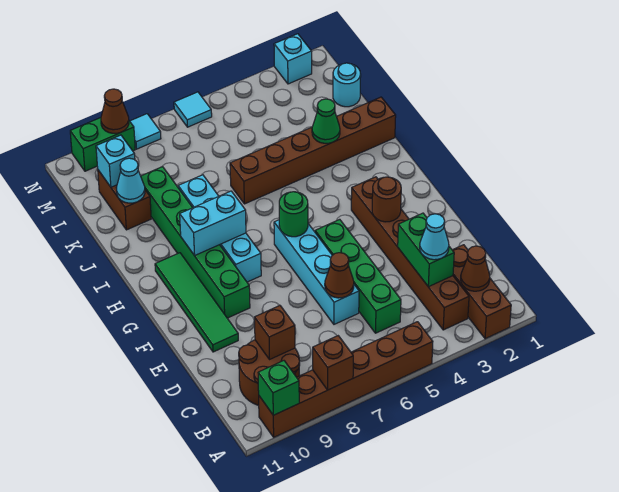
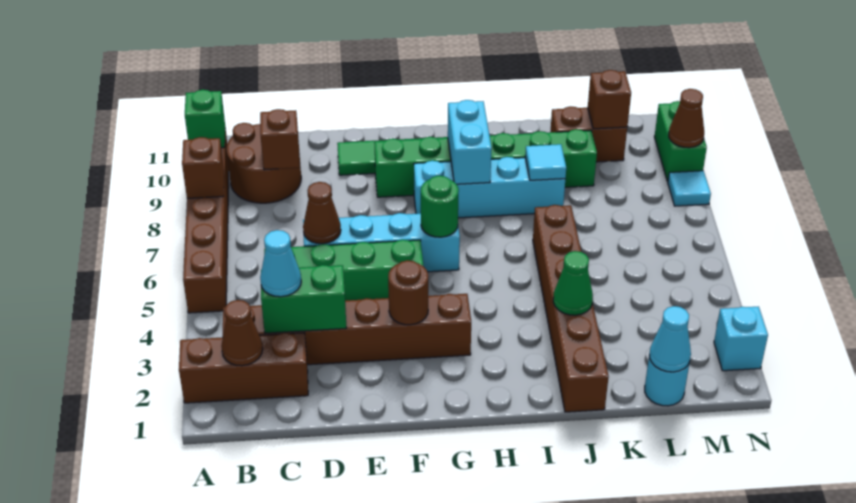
cyan 1x1 cone [116,158,145,203] -> cyan 1x1 cone moved to [649,306,691,372]
cyan 1x1 brick [96,135,135,187] -> brown 1x1 brick [588,70,631,129]
cyan 1x1 tile [174,92,212,127] -> cyan 1x1 tile moved to [525,144,566,180]

